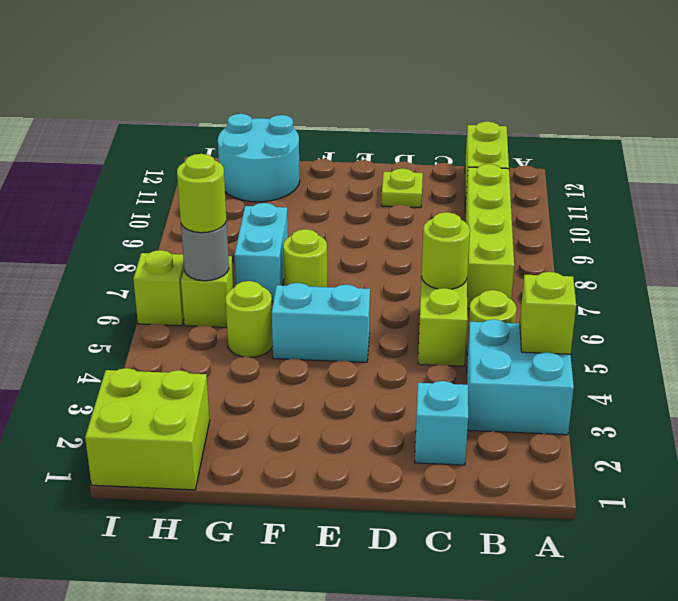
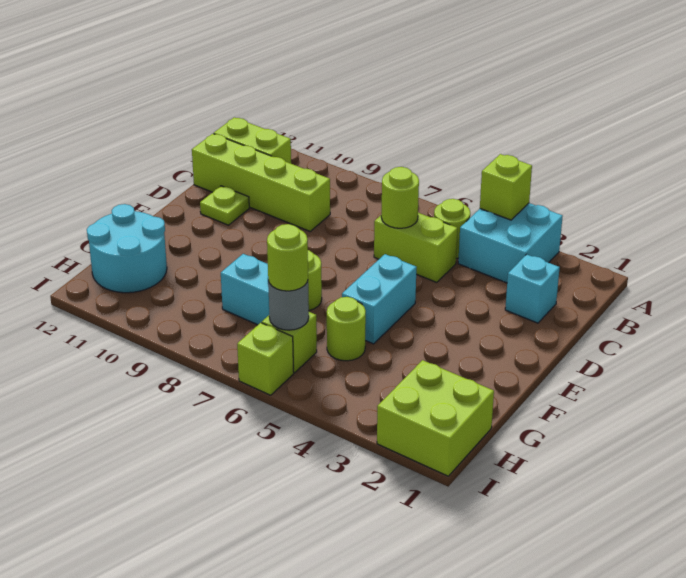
lime 1x4 brick [465,164,514,309] -> lime 1x4 brick moved to [192,134,330,231]

